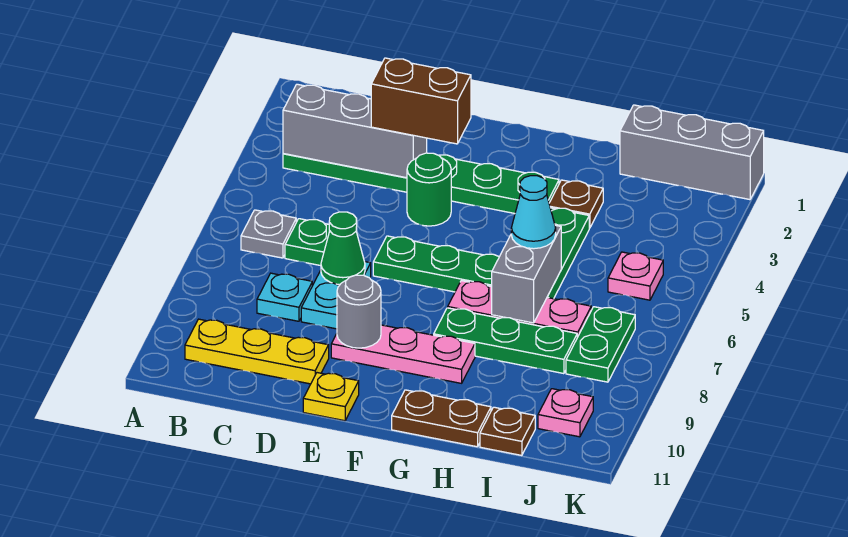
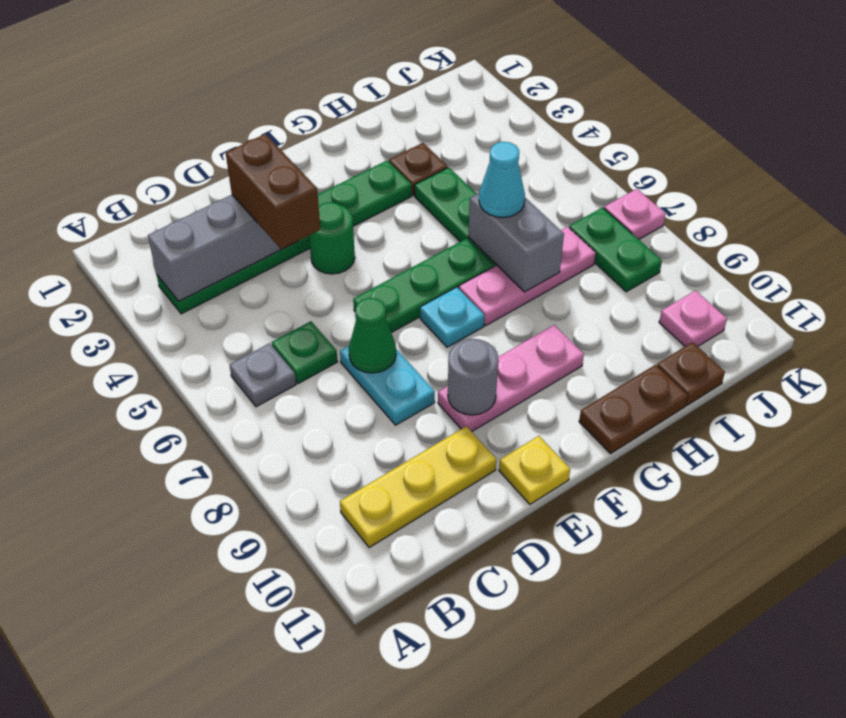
cyan 1x1 plate [257,273,312,321] -> cyan 1x1 plate moved to [420,287,484,347]
brown 1x2 brick [371,58,471,144] -> brown 1x2 brick turned to [226,134,321,249]
green 1x3 plate [434,308,577,374] -> none
grey 1x3 brick [620,105,764,200] -> none
pink 1x1 plate [608,252,663,300] -> pink 1x1 plate moved to [604,189,666,239]

